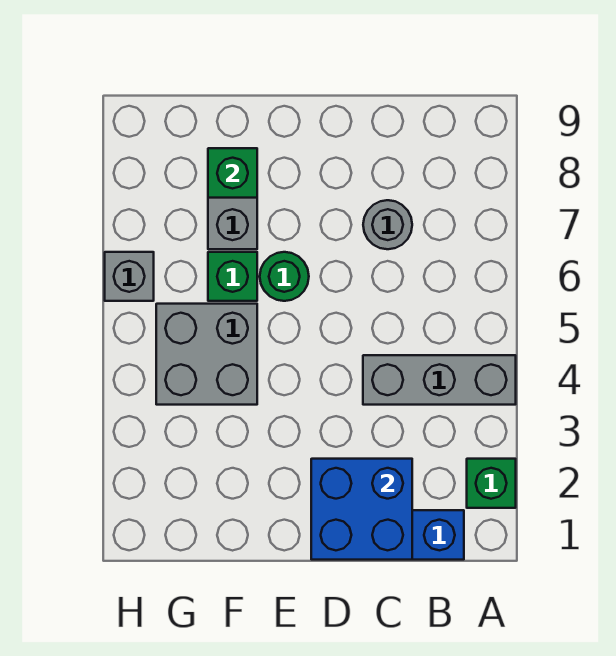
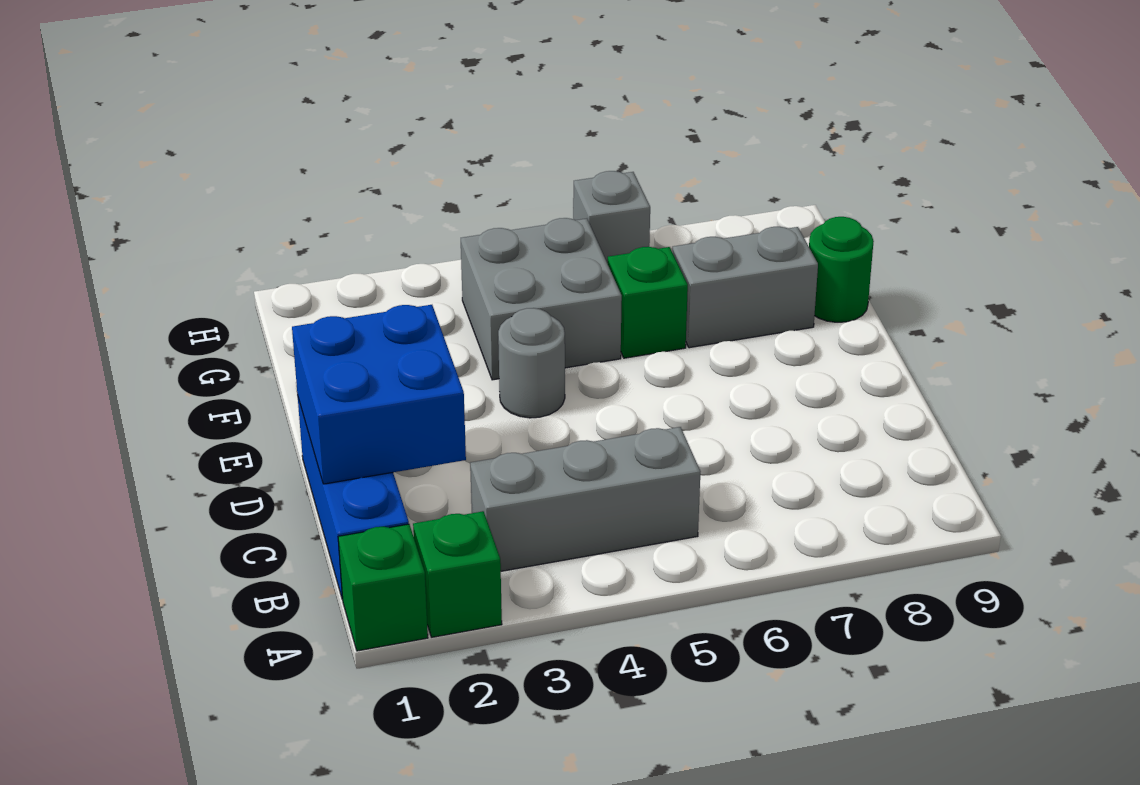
grey 1x3 brick [363,355,516,405] -> grey 1x3 brick turned to [470,427,701,571]
grey 1x1 round brick [363,200,412,249] -> grey 1x1 round brick moved to [498,308,565,418]
green 1x1 round brick [260,252,309,301] -> green 1x1 round brick moved to [809,217,874,322]
green 1x1 brick [208,148,257,198] -> green 1x1 brick moved to [338,524,428,651]

